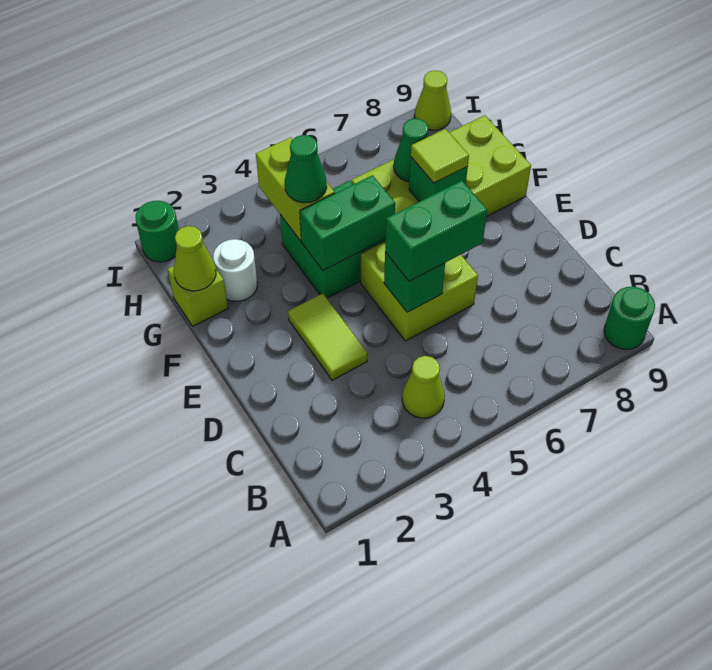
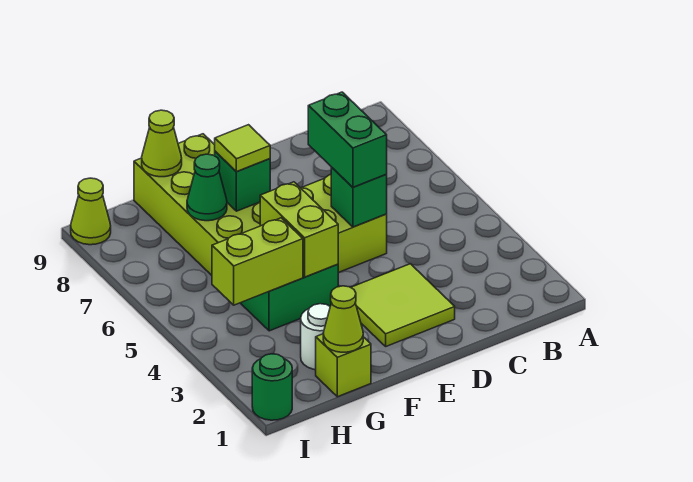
green 1x1 round brick [604,287,655,350] -> none
lime 1x1 cone [402,356,445,418] -> lime 1x1 cone moved to [142,110,182,177]
lime 1x2 tile [288,293,367,380] -> lime 2x2 tile [351,264,455,346]
green 1x2 brick [300,175,395,270] -> lime 1x2 brick [260,182,338,277]
green 1x1 cone [285,135,327,203] -> none

